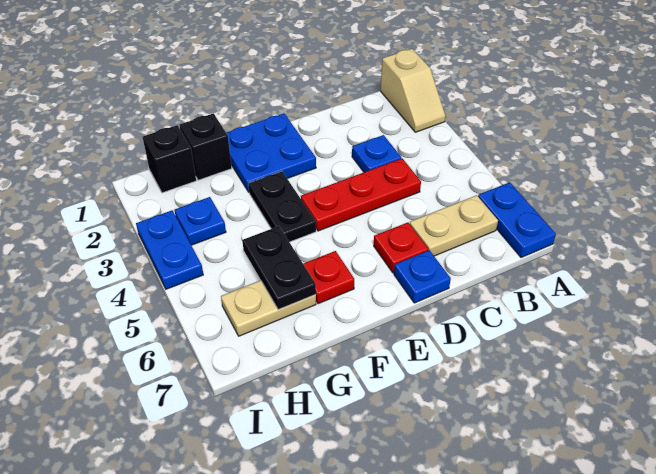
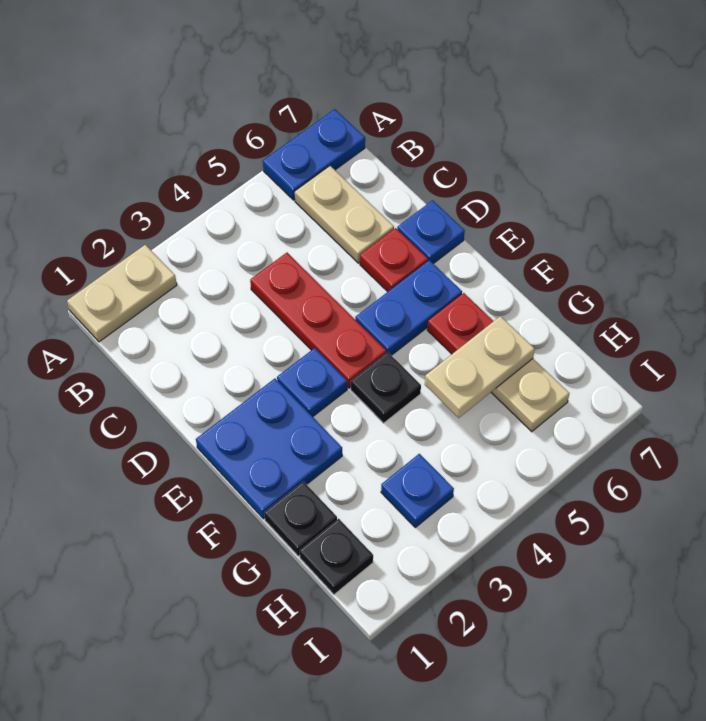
tan 1x2 slope [381,49,445,132] -> tan 1x2 plate [67,245,177,342]
blue 1x1 plate [352,135,401,172] -> blue 1x1 plate moved to [277,348,347,417]
black 1x2 plate [248,171,316,242] -> black 1x1 plate [351,352,421,423]
black 1x1 brick [179,113,232,180] -> black 1x1 plate [264,481,337,556]
black 1x2 plate [242,226,316,310] -> tan 1x2 plate [425,316,535,418]
black 1x1 brick [143,125,196,193] -> black 1x1 plate [300,519,373,594]
blue 1x2 plate [136,211,203,289] -> blue 1x2 plate moved to [355,260,462,355]

